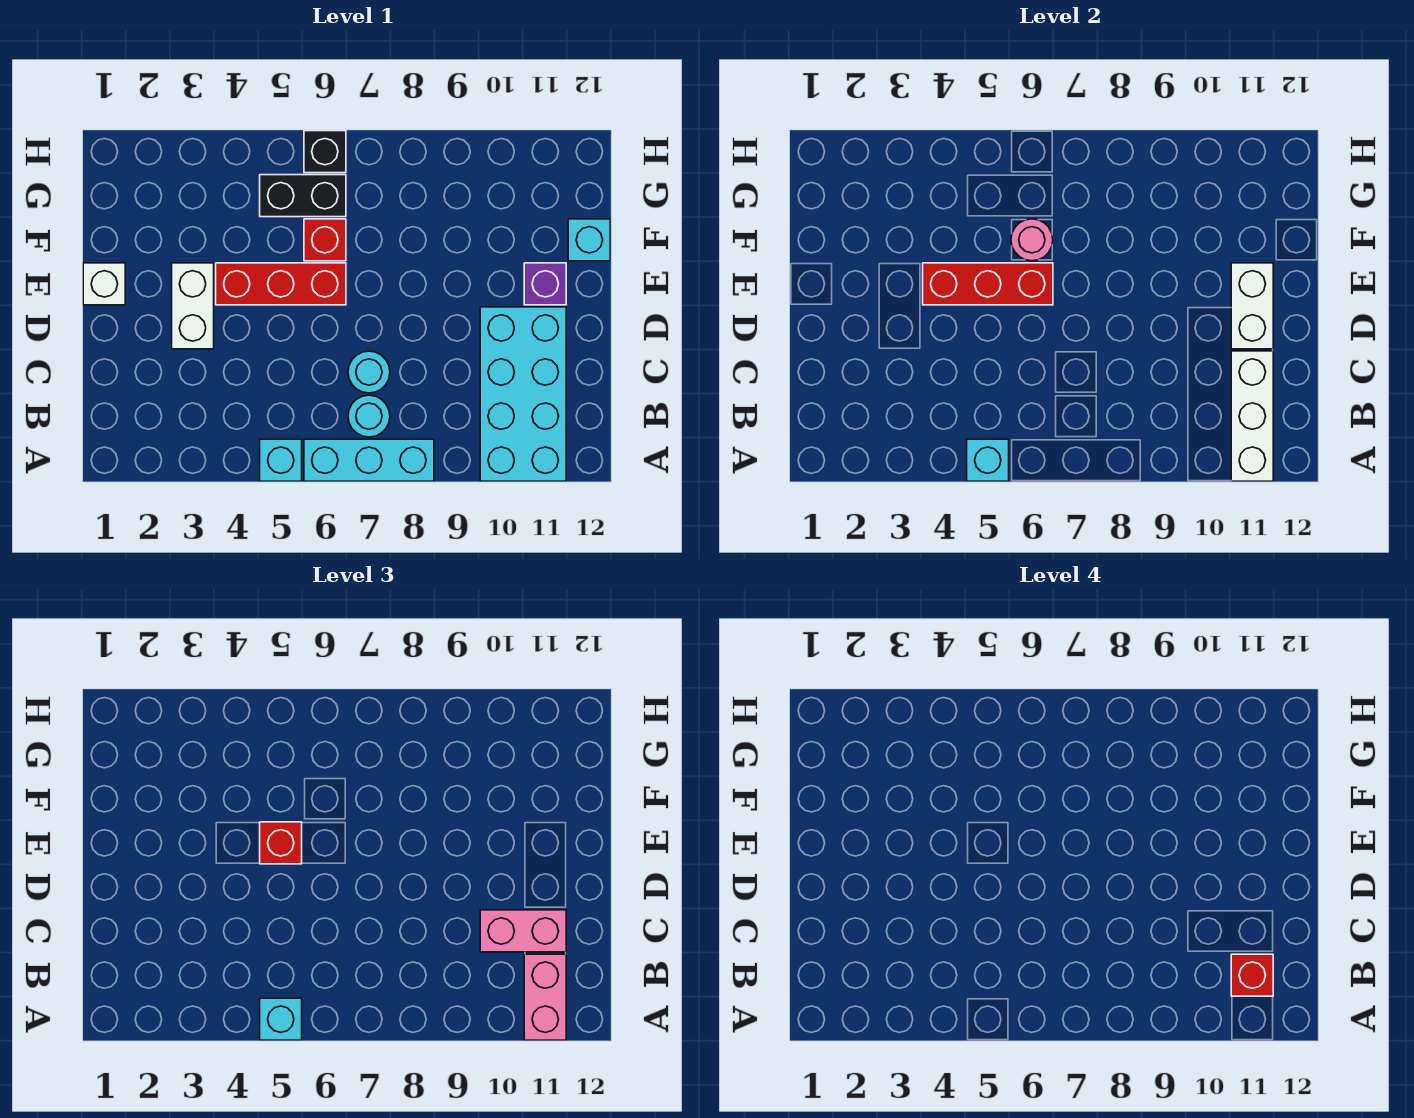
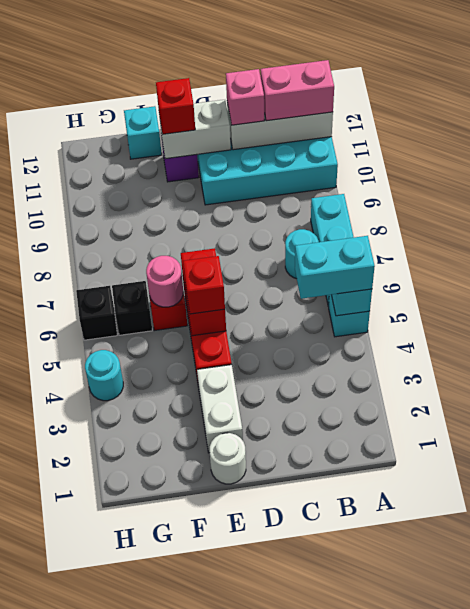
cyan 1x1 brick [260,998,302,1040] -> cyan 1x2 brick [295,236,375,299]
red 1x1 brick [1231,954,1273,996] -> red 1x1 brick moved to [156,78,195,134]
cyan 1x1 round brick [348,351,390,393] -> cyan 1x1 round brick moved to [85,350,123,401]
pink 1x2 brick [480,910,566,952] -> pink 1x1 brick [226,69,264,125]
white 1x2 brick [172,263,214,349] -> white 1x2 brick turned to [197,365,243,453]
white 1x1 brick [83,263,125,305] -> white 1x1 round brick [210,433,246,484]
red 1x3 brick [923,263,1053,305] -> red 1x2 brick [181,248,226,336]
black 1x2 brick [260,175,346,217] -> black 1x1 brick [112,281,152,335]

